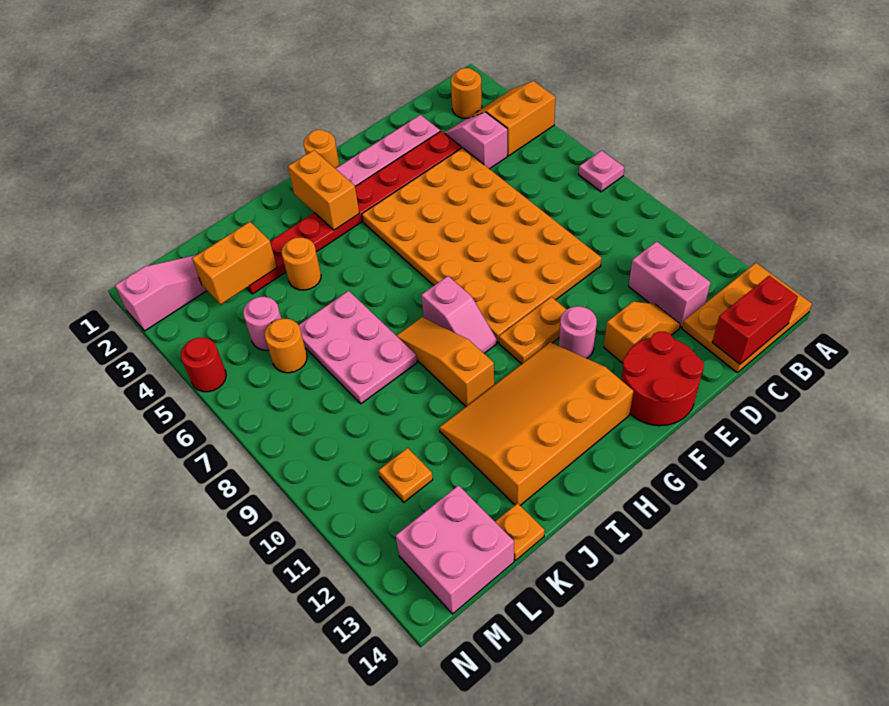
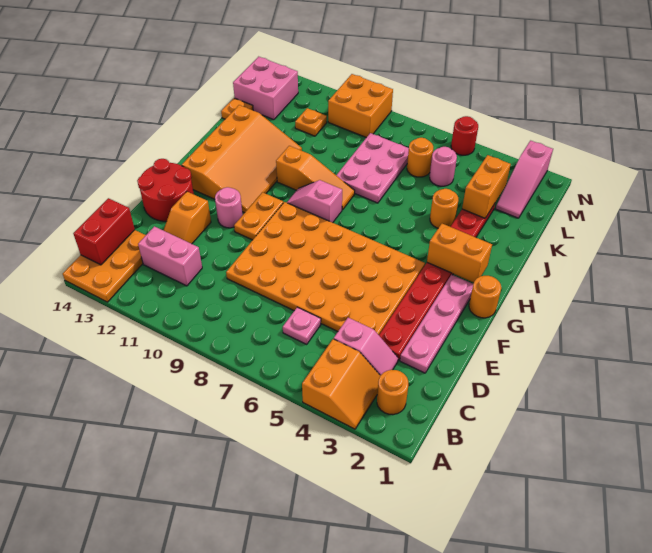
pink 1x1 plate [579,151,624,192] -> pink 1x1 plate moved to [283,307,321,344]
pink 2x3 plate [299,291,417,404] -> pink 2x3 plate turned to [336,133,409,203]
none -> orange 2x2 brick [328,74,393,138]

